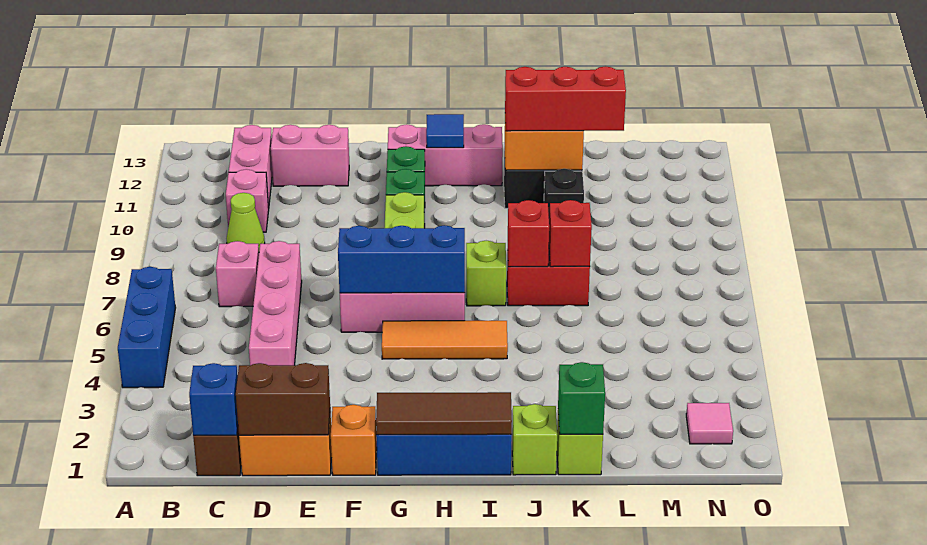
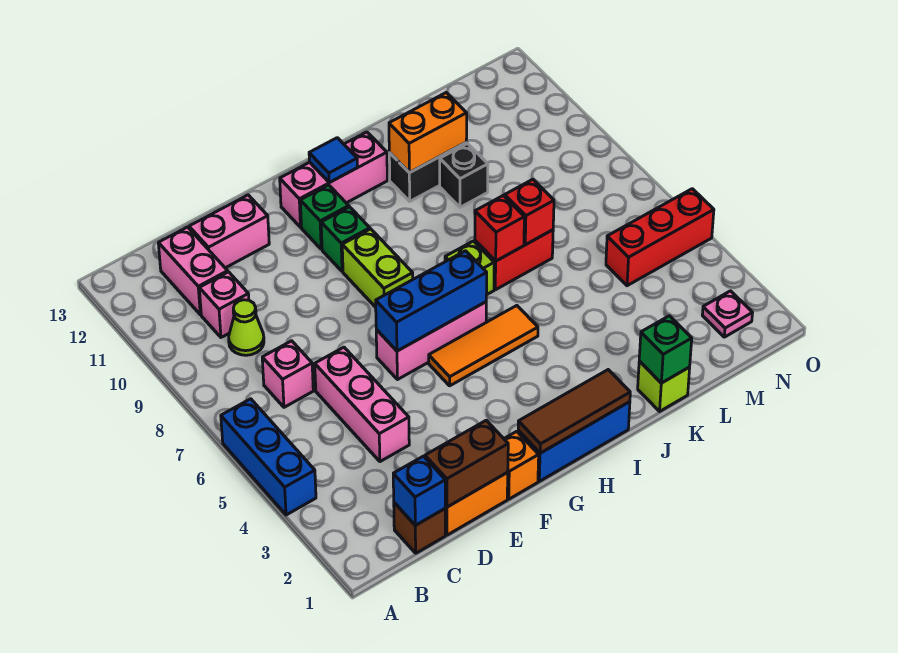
pink 1x4 brick [249,241,302,365] -> pink 1x3 brick [315,347,409,462]
lime 1x1 brick [512,404,557,475] -> none
red 1x3 brick [505,66,626,131] -> red 1x3 brick moved to [606,189,714,286]
pink 1x1 tile [686,403,733,444] -> pink 1x1 plate [702,291,752,337]

